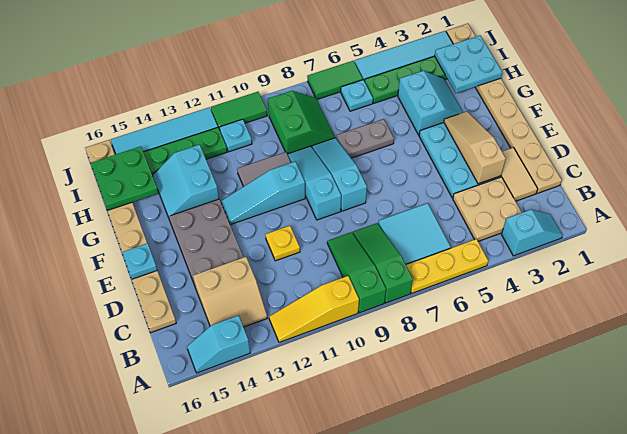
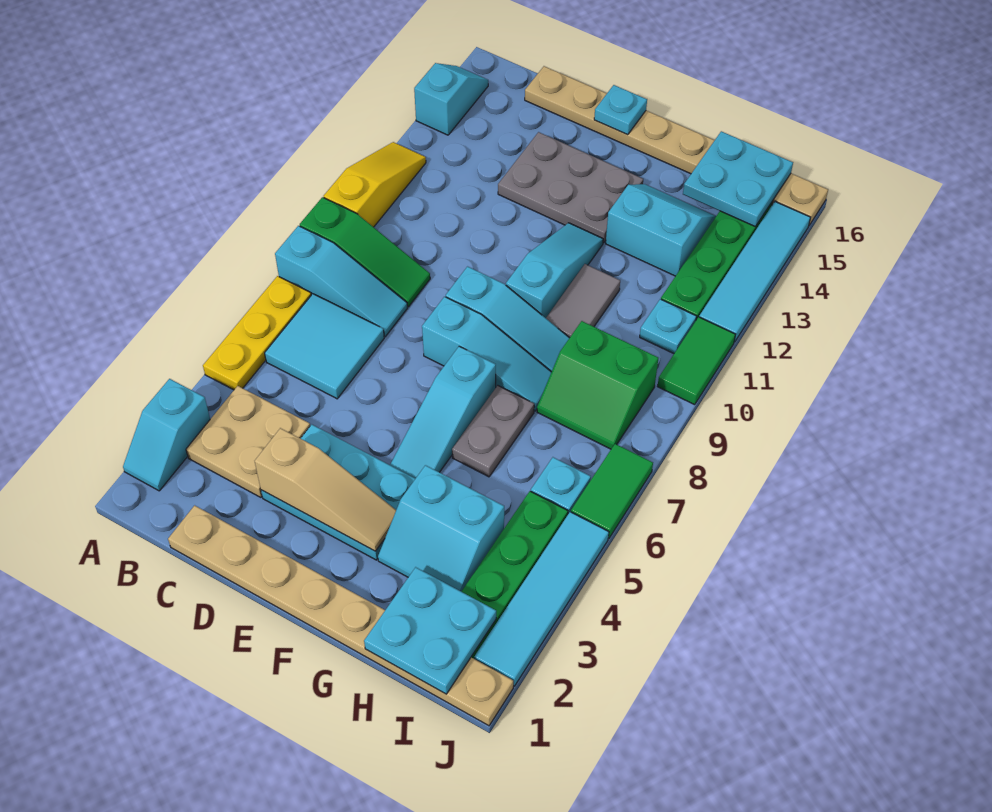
green 1x3 slope [353,223,413,303] -> cyan 1x3 slope [275,226,407,337]
tan 2x2 slope [193,257,267,327] -> none
tan 1x2 tile [501,147,538,201] -> none
yellow 1x1 plate [265,226,300,261] -> none
none -> cyan 1x3 slope [390,346,496,478]
green 2x2 plate [91,146,158,211] -> cyan 2x2 plate [683,131,793,227]

